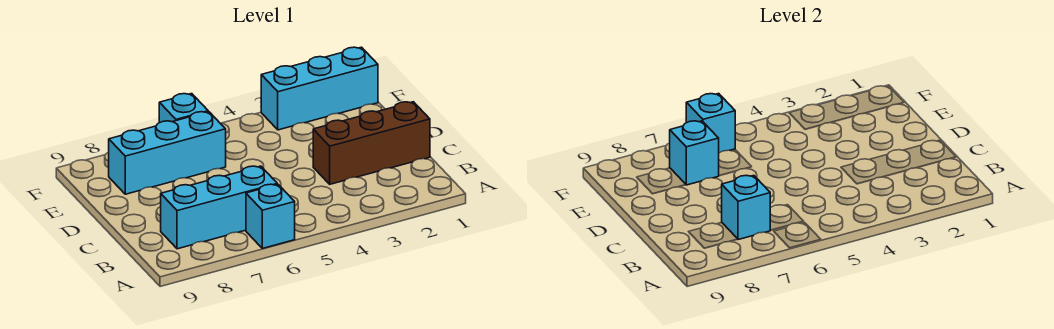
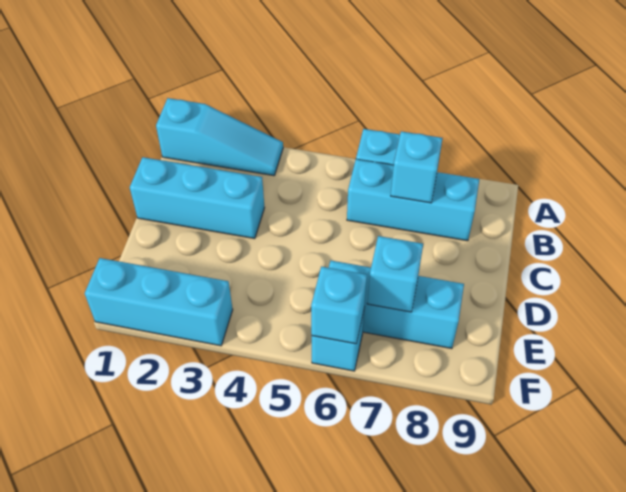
none -> cyan 1x3 slope [156,98,283,176]
brown 1x3 brick [313,102,430,184] -> cyan 1x3 brick [130,157,265,239]

